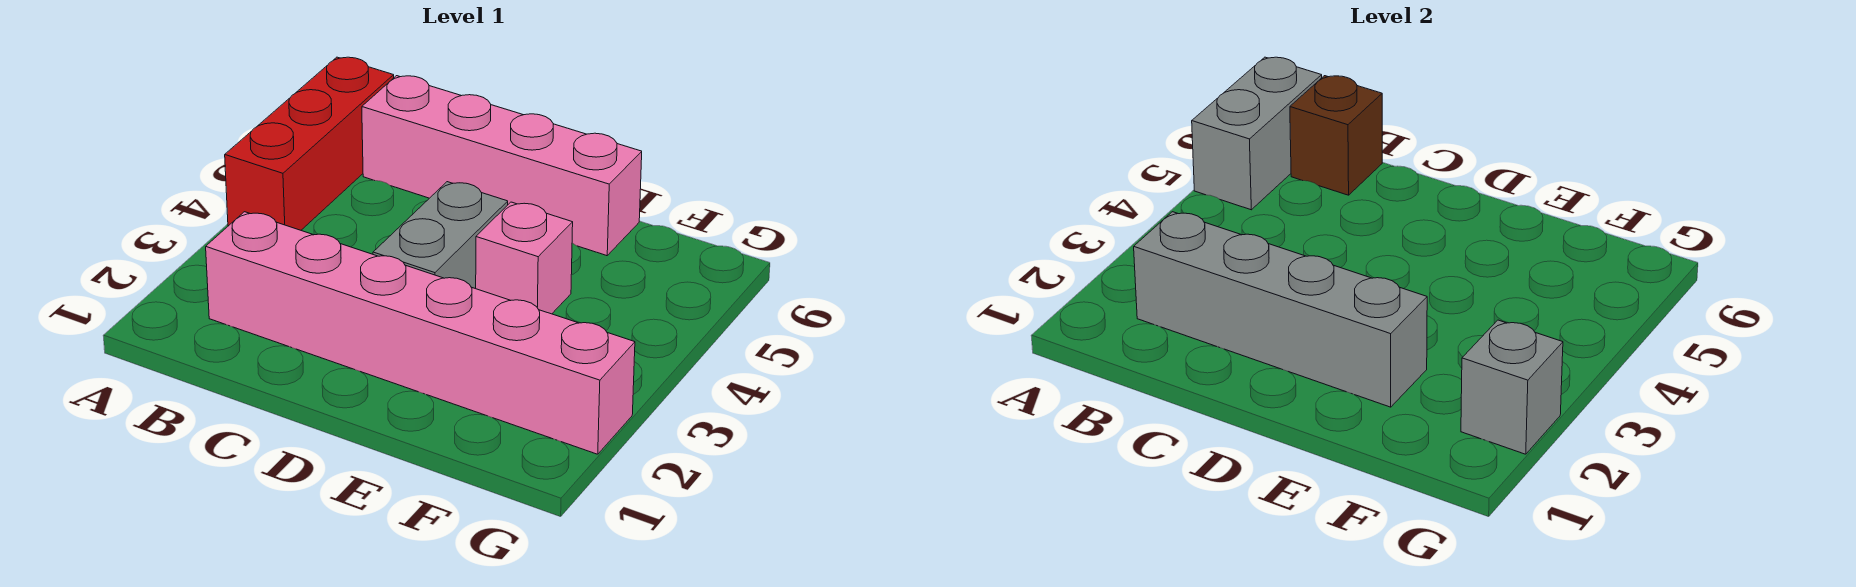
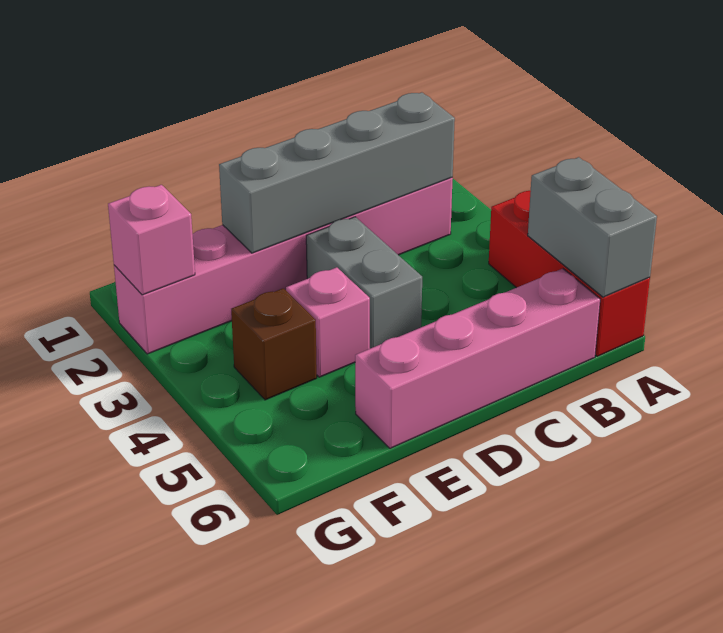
brown 1x1 brick [1290,76,1382,195] -> brown 1x1 brick moved to [231,288,317,400]
grey 1x1 brick [1461,320,1563,454] -> pink 1x1 brick [108,185,195,295]

